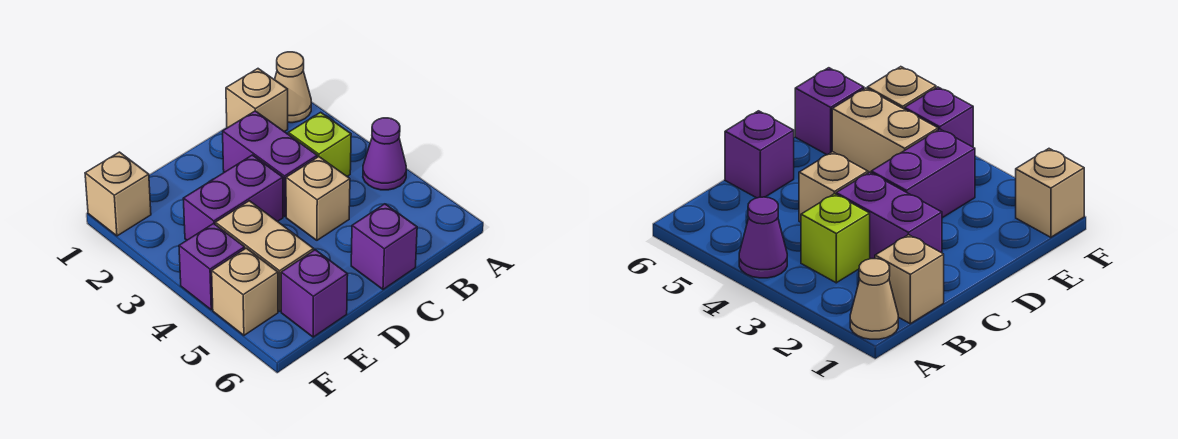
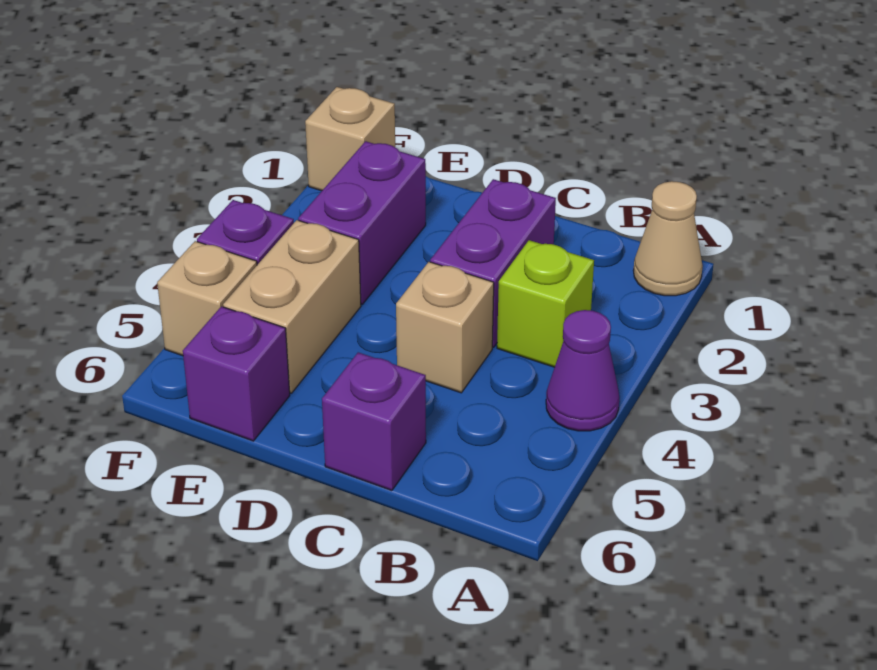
tan 1x1 brick [226,69,288,132] -> none
purple 1x2 brick [183,155,283,240] -> purple 1x2 brick turned to [298,141,426,304]

